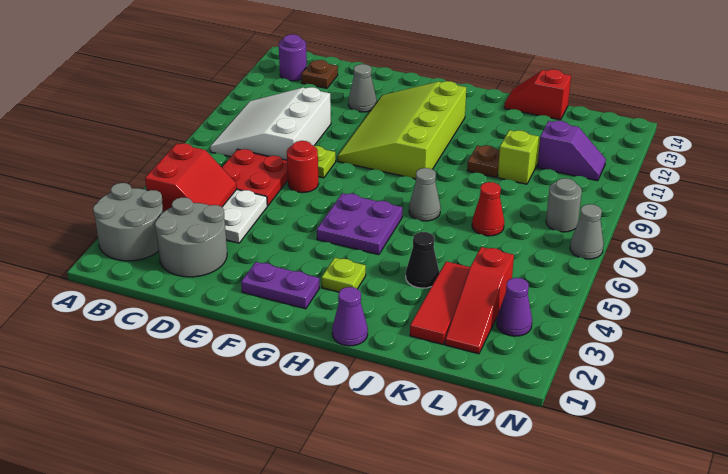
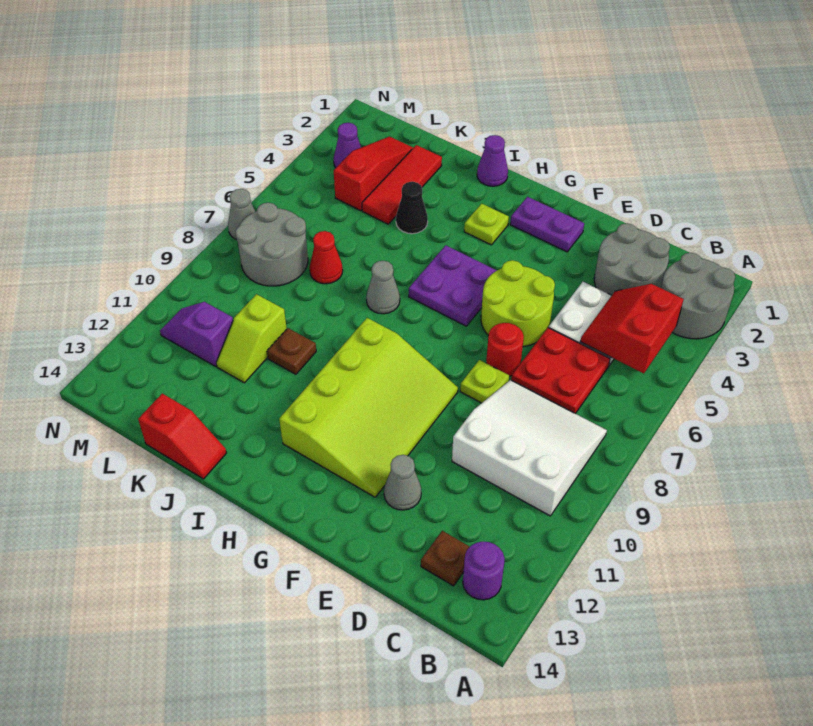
white 3x3 slope [210,87,331,160] -> white 3x3 slope turned to [452,380,607,516]
none -> lime 2x2 round brick [481,260,555,347]
grey 1x1 round brick [546,178,582,232] -> grey 2x2 round brick [235,203,308,286]

